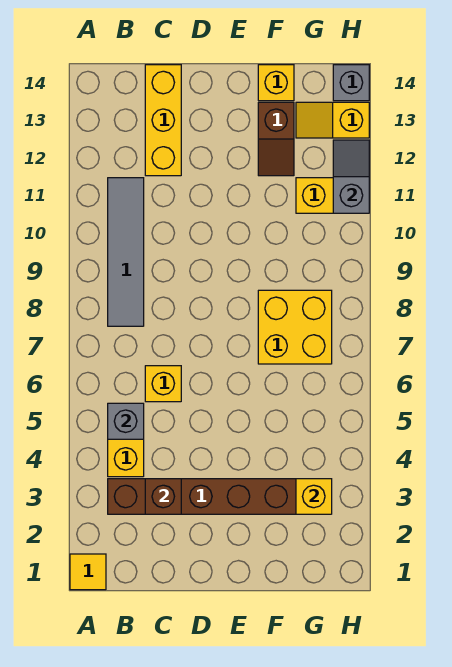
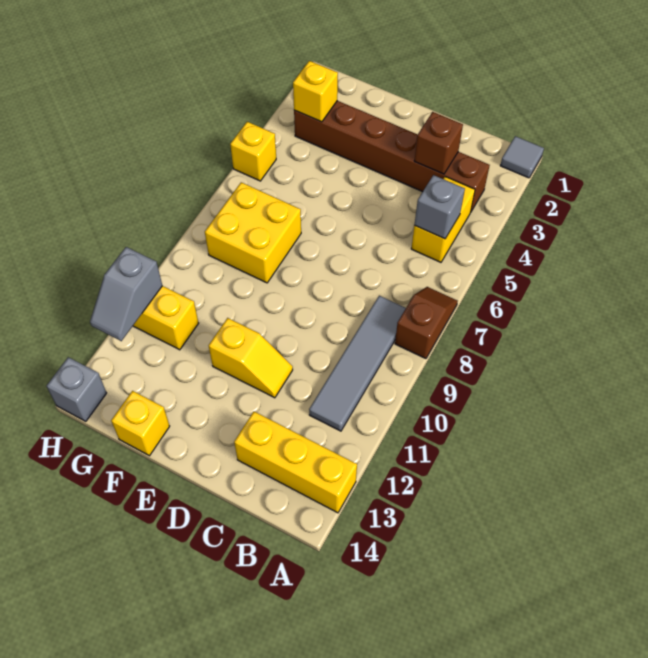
yellow 1x1 tile [70,554,106,590] -> grey 1x1 tile [500,136,544,178]
yellow 1x1 brick [145,366,181,402] -> yellow 1x1 brick moved to [230,122,276,181]
yellow 1x3 brick [145,65,181,176] -> yellow 1x3 brick turned to [234,411,357,513]
brown 1x2 slope [258,102,294,176] -> brown 1x2 slope moved to [395,287,458,359]
yellow 1x2 slope [296,102,369,138] -> yellow 1x2 slope moved to [209,318,293,398]

